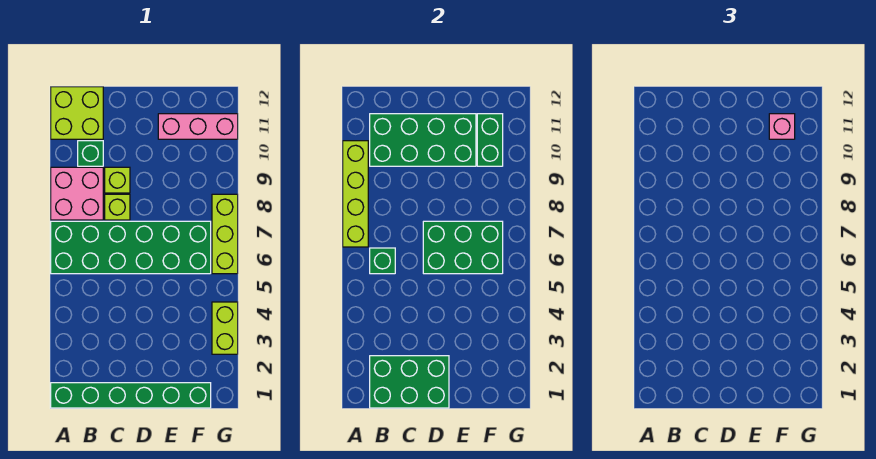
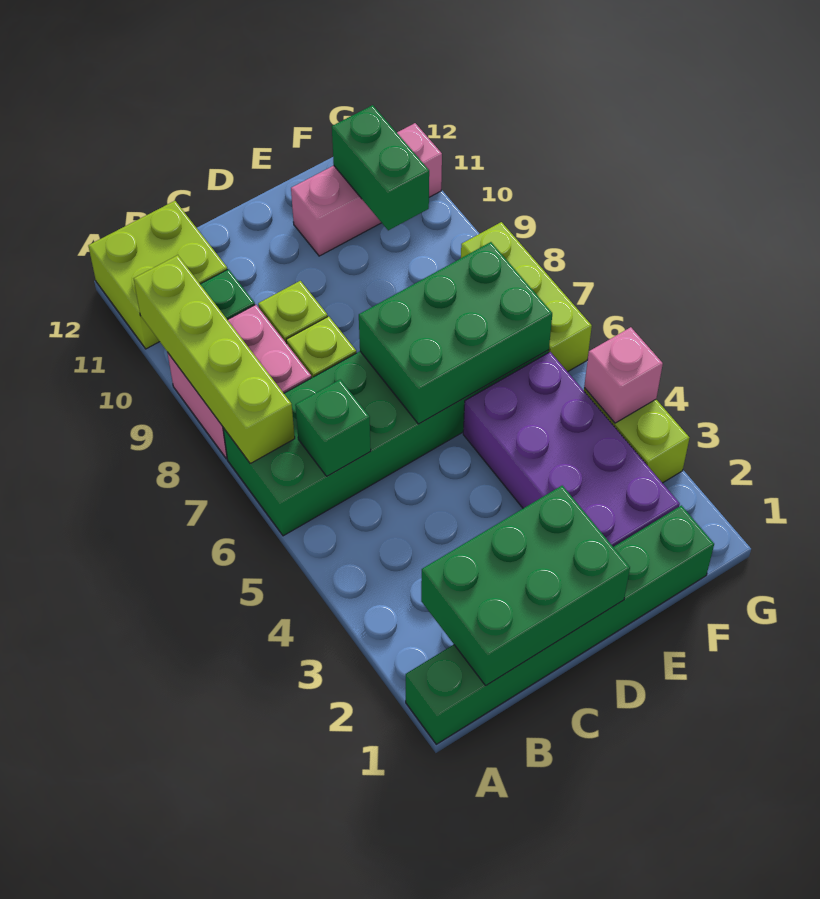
green 2x4 brick [370,114,476,166] -> none
none -> purple 2x4 brick [463,352,680,547]
pink 1x1 brick [769,114,795,139] -> pink 1x1 brick moved to [584,327,663,423]

